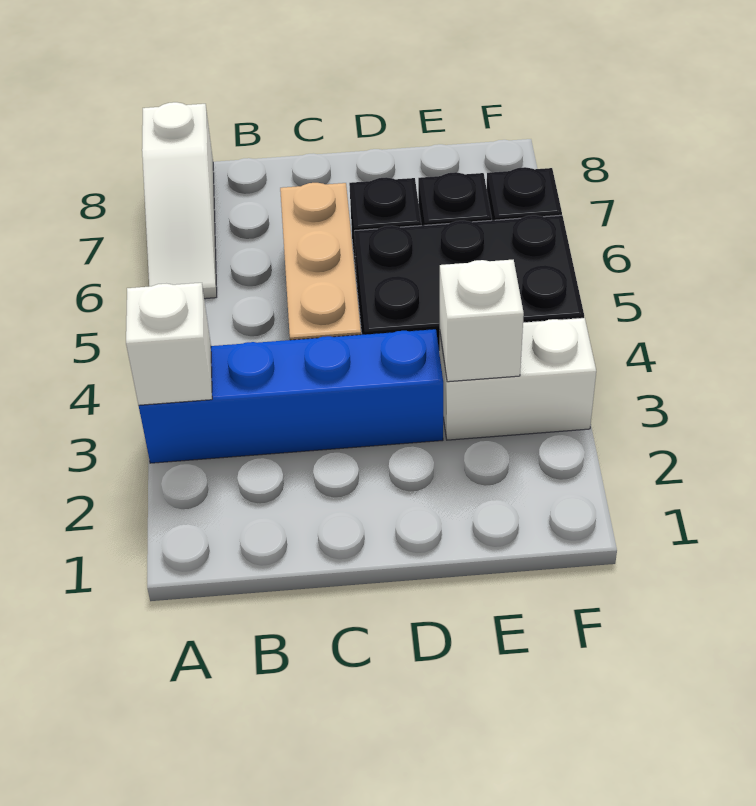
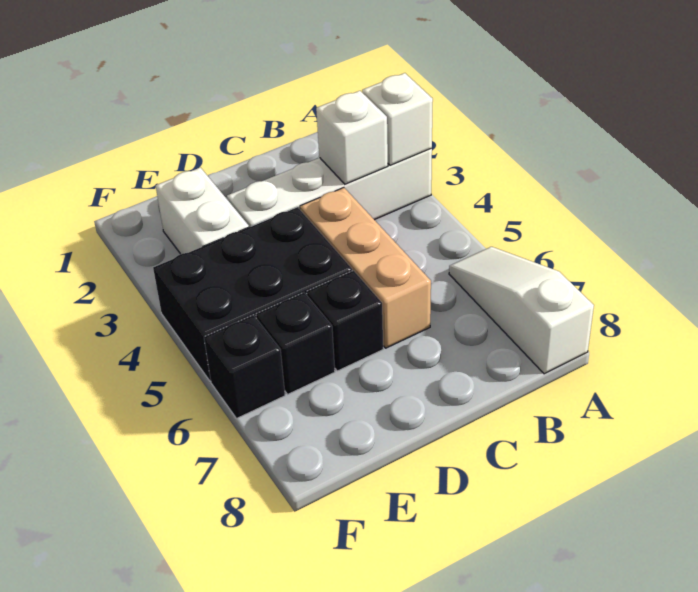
blue 1x4 brick [139,329,443,463] -> white 1x4 brick [227,148,432,227]
white 1x2 brick [439,318,596,440] -> white 1x2 brick turned to [156,168,249,254]
white 1x1 brick [440,260,524,382] -> white 1x1 brick moved to [316,91,388,184]

